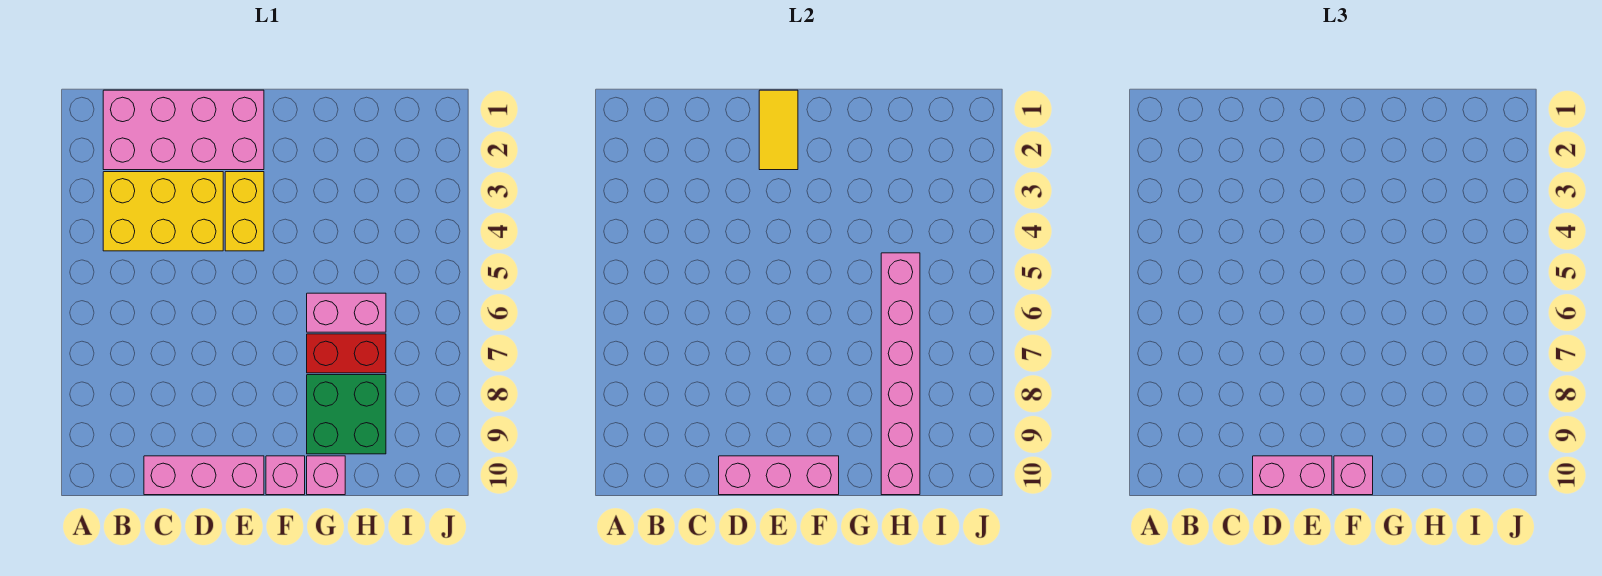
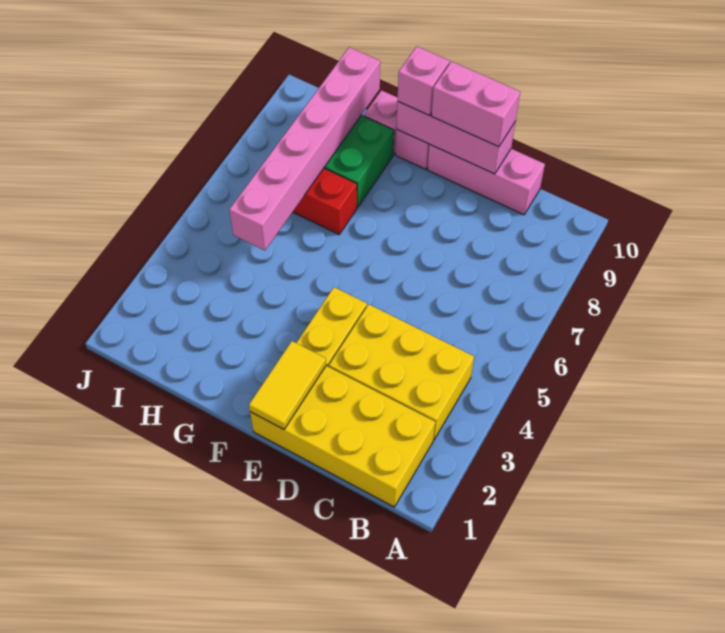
pink 2x4 brick [103,90,264,170] -> yellow 2x4 brick [250,366,435,507]
pink 1x2 brick [307,293,386,332] -> none

